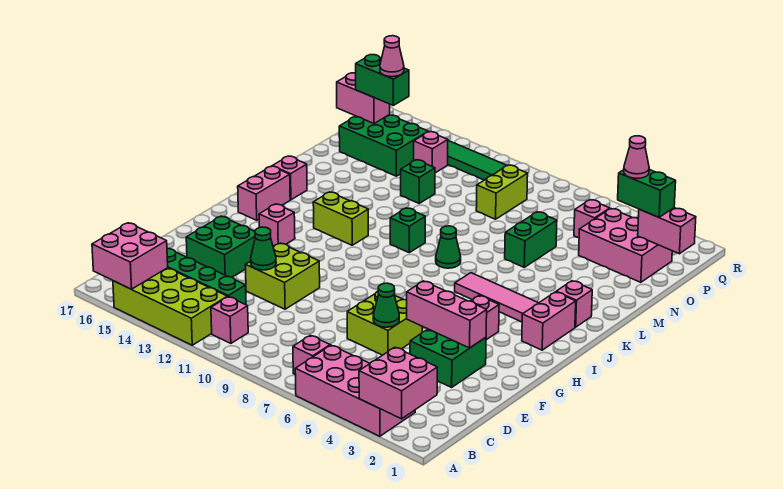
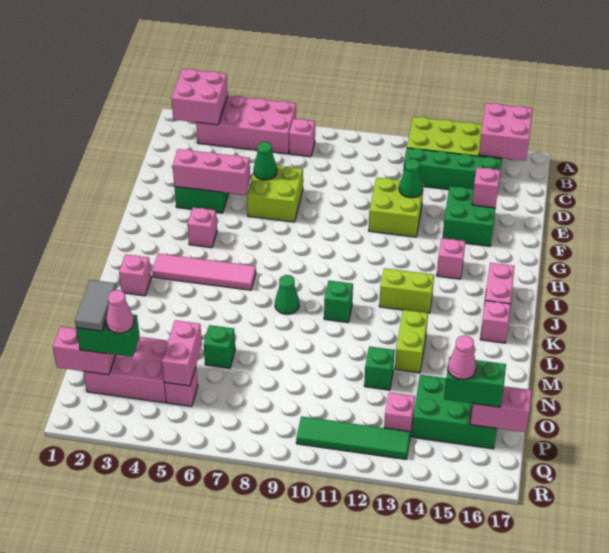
pink 1x1 brick [211,297,248,343] -> pink 1x1 brick moved to [472,167,500,208]
pink 1x2 brick [522,292,576,350] -> pink 1x2 brick moved to [162,320,202,386]
green 1x2 brick [505,212,557,267] -> green 1x1 brick [204,325,235,368]
none -> grey 1x2 tile [75,280,117,331]
lime 1x2 brick [476,165,528,219] -> lime 1x2 brick moved to [395,310,428,373]

